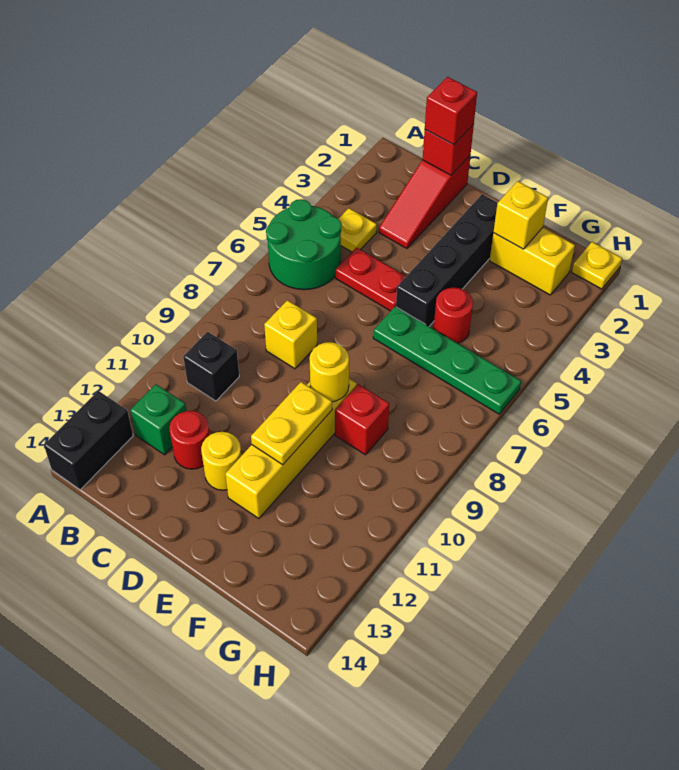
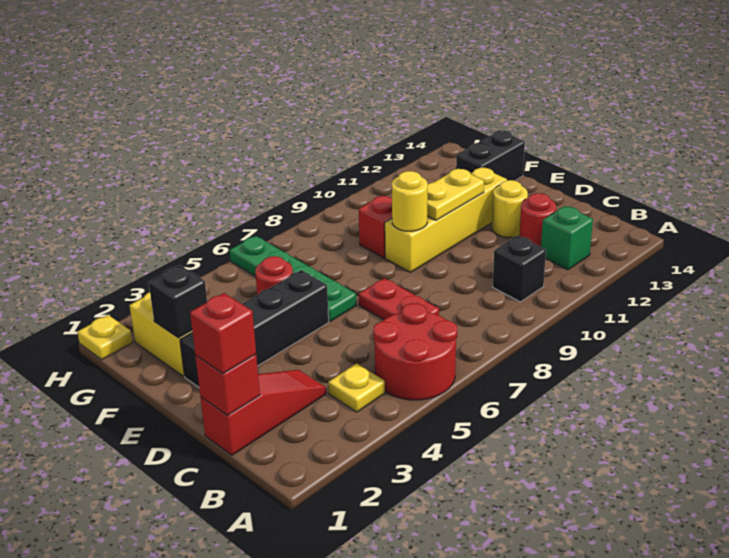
green 2x2 round brick [266,199,341,290] -> red 2x2 round brick [373,303,457,400]
black 1x2 brick [44,391,133,490] -> black 1x2 brick moved to [456,130,525,181]
red 1x2 plate [335,248,406,311] -> red 1x2 plate moved to [359,278,439,320]
yellow 1x1 brick [264,300,317,369] -> none
yellow 1x1 brick [493,181,548,249] -> black 1x1 brick [149,265,207,338]

